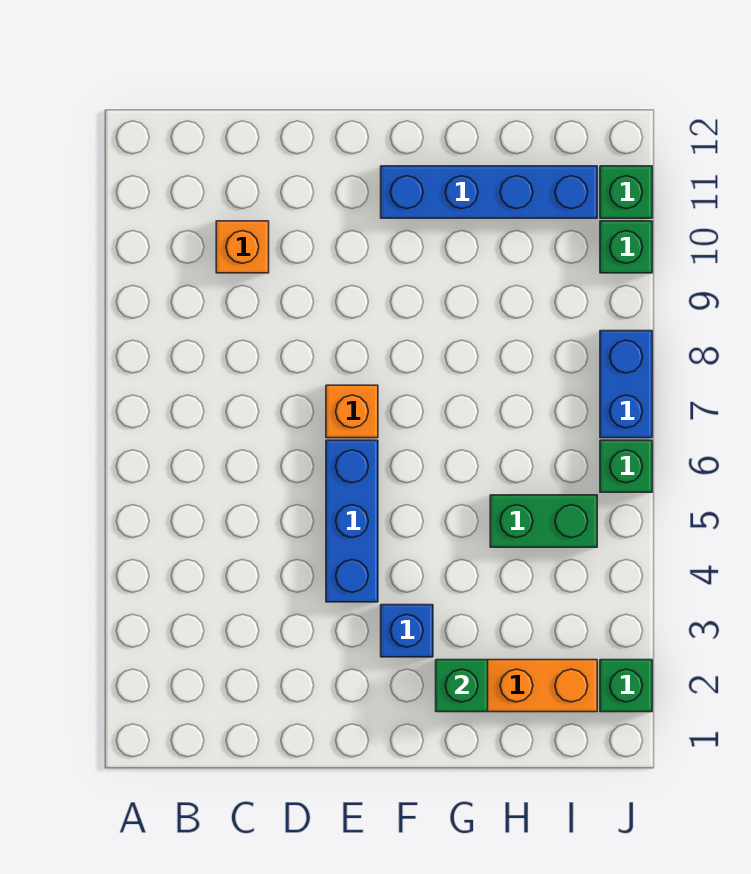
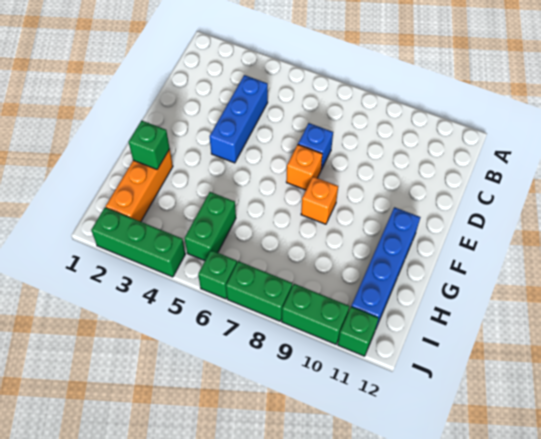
orange 1x1 brick [216,221,269,273] -> orange 1x1 brick moved to [301,177,338,224]
blue 1x3 brick [326,440,378,602] -> blue 1x3 brick turned to [210,75,268,163]
blue 1x1 brick [381,605,433,657] -> blue 1x1 brick moved to [298,123,333,170]
green 1x1 brick [600,660,652,712] -> green 1x3 brick [91,208,185,277]
blue 1x2 brick [600,331,652,438] -> green 1x2 brick [226,261,292,321]
green 1x1 brick [600,221,652,273] -> green 1x2 brick [282,284,349,344]

